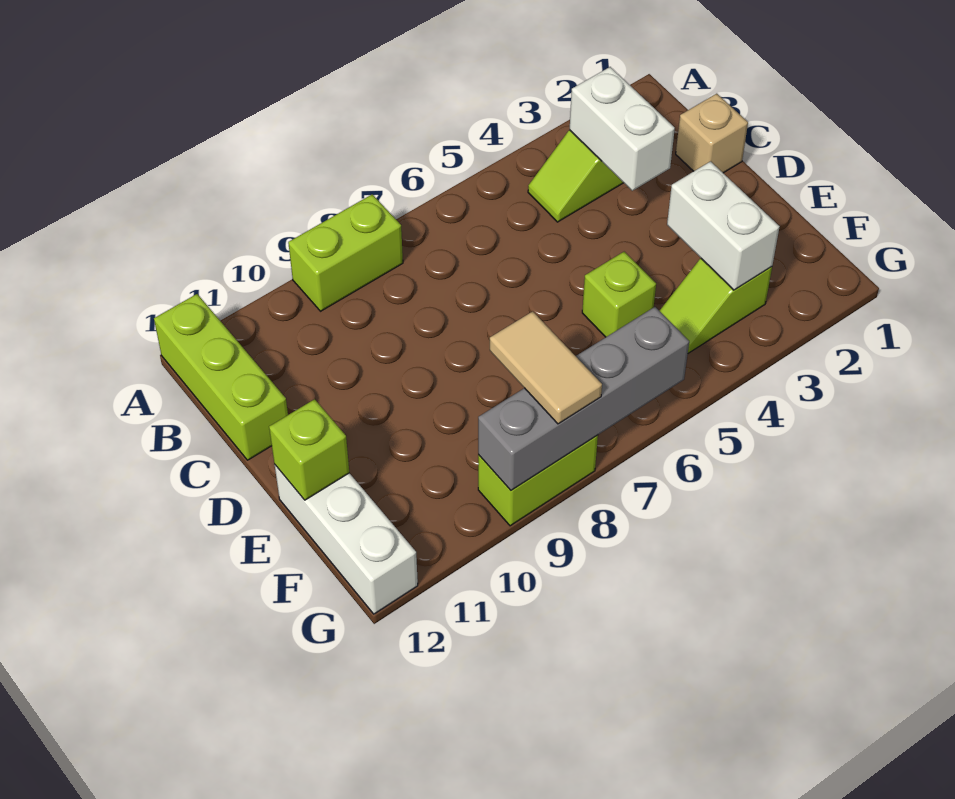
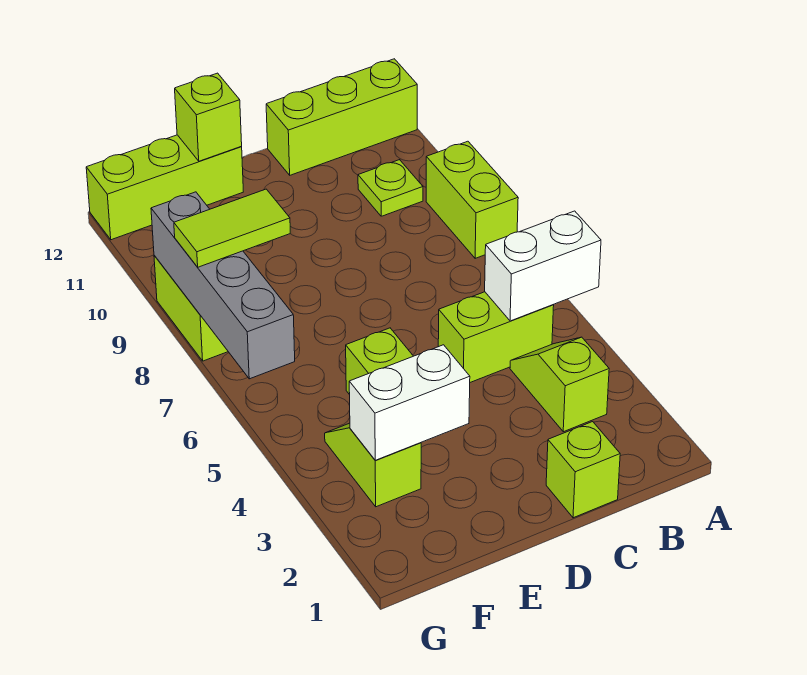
white 1x2 brick [570,67,675,191] -> white 1x2 brick moved to [485,211,601,321]
none -> lime 1x2 brick [438,292,554,382]
none -> lime 1x1 plate [358,160,423,216]
tan 1x1 brick [676,94,748,173] -> lime 1x1 brick [546,422,620,518]
white 1x3 brick [275,465,418,614] -> lime 1x3 brick [86,135,243,240]
tan 1x2 tile [490,311,602,424] -> lime 1x2 tile [174,189,290,267]

